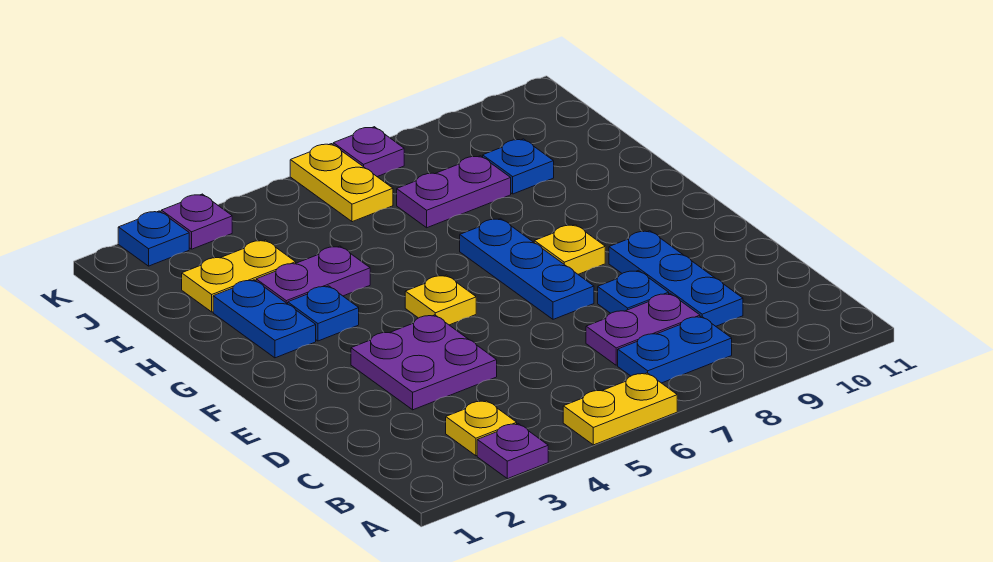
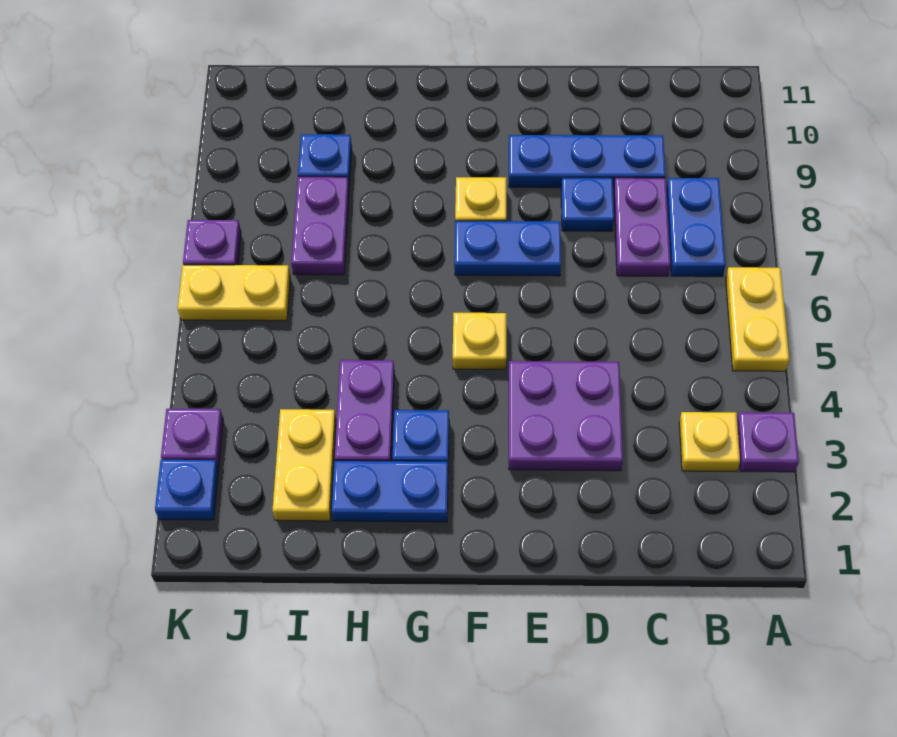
blue 1x3 plate [460,218,594,319] -> blue 1x2 plate [454,221,561,276]

